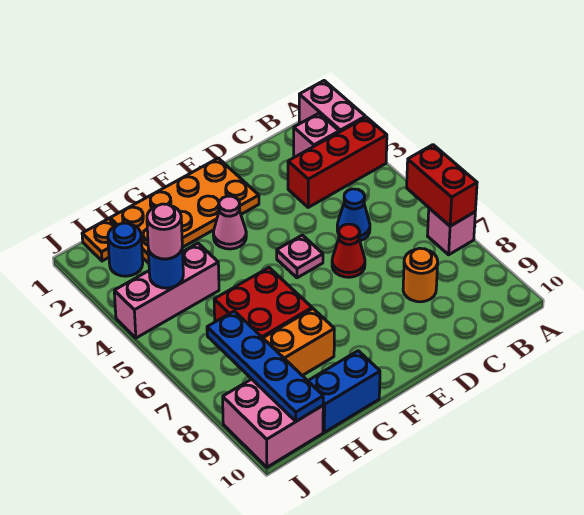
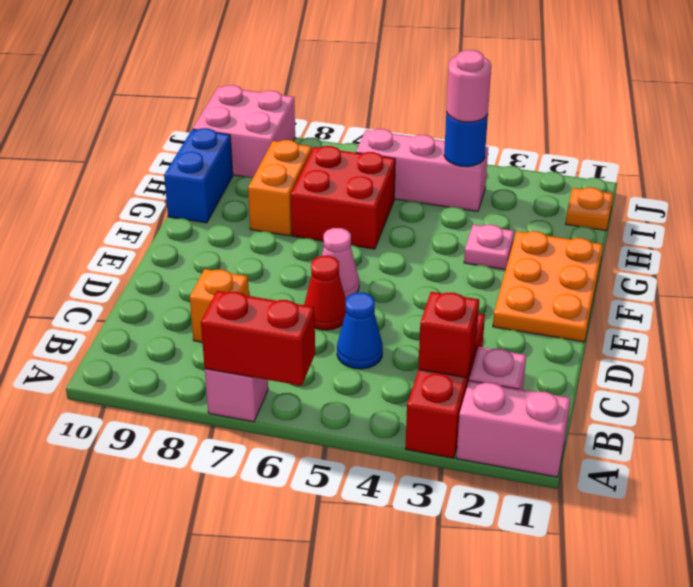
none -> red 1x1 brick [418,292,479,378]
orange 1x1 round brick [403,248,438,302] -> orange 1x1 brick [190,269,249,342]
orange 2x4 plate [110,158,259,263] -> orange 2x3 plate [493,231,603,342]
pink 1x1 plate [277,235,323,278] -> pink 1x1 plate moved to [464,225,514,270]
pink 1x1 cone [213,196,246,249] -> pink 1x1 cone moved to [322,228,359,299]
pink 1x3 brick [114,243,219,338] -> pink 1x3 brick turned to [356,129,488,211]
blue 1x1 round brick [108,223,143,276] -> none
blue 1x4 plate [207,311,323,421] -> none

